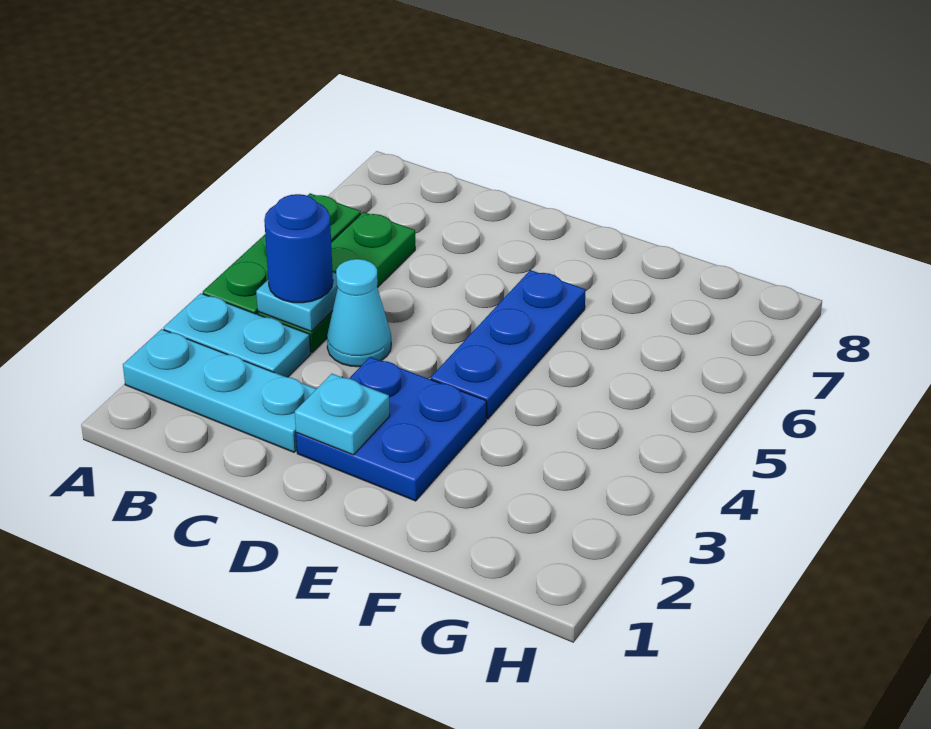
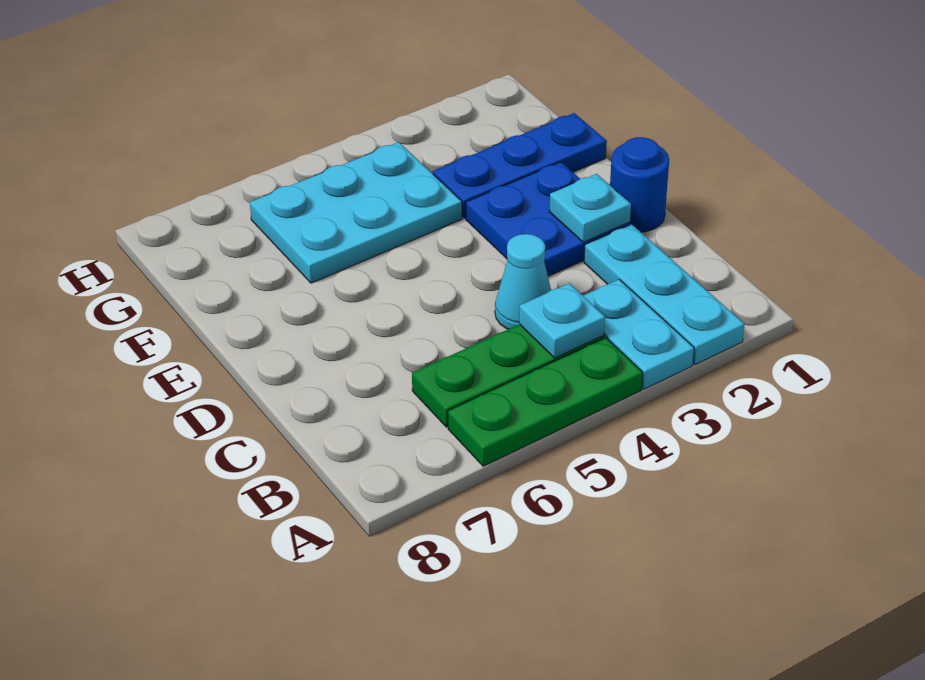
blue 1x1 round brick [264,194,333,303] -> blue 1x1 round brick moved to [610,137,669,232]
blue 1x3 plate [431,270,586,419] -> blue 1x3 plate moved to [433,113,607,218]
none -> cyan 2x3 plate [250,142,462,283]

